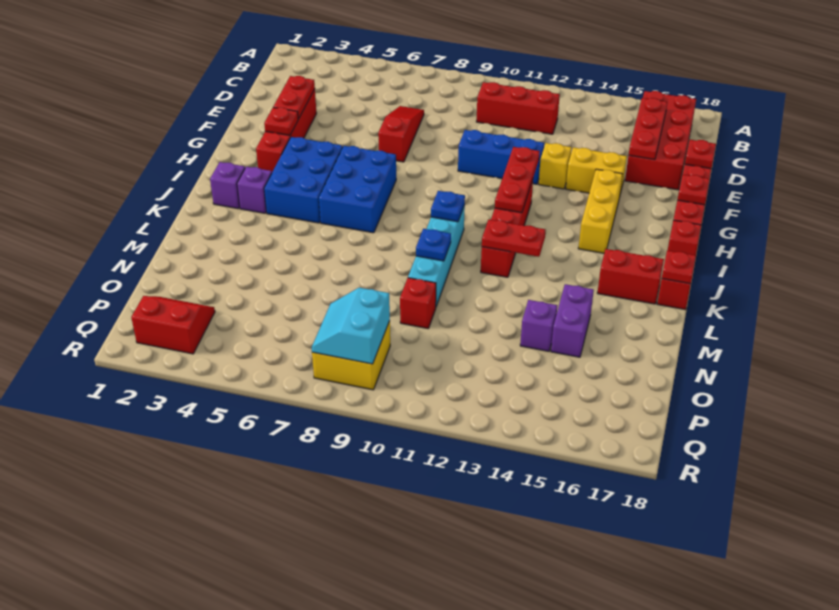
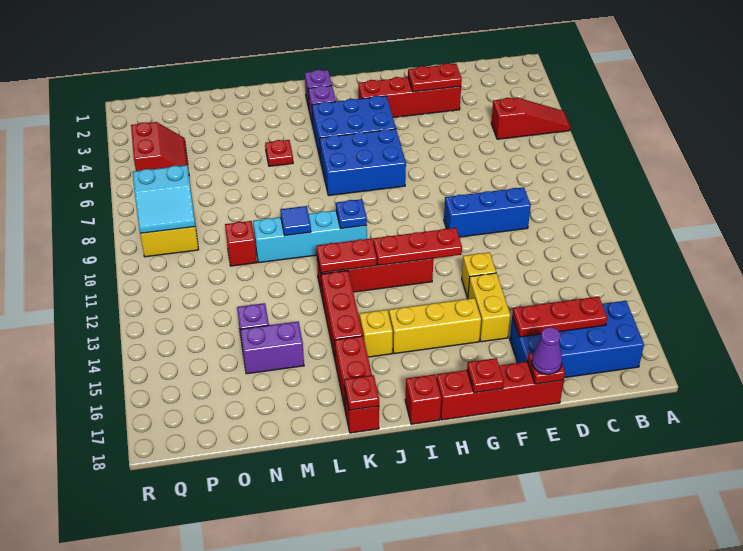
red 2x4 brick [625,91,696,190] -> blue 2x4 brick [510,301,644,378]
red 1x3 brick [476,82,560,134] -> red 1x3 brick moved to [321,271,363,358]
red 1x3 slope [378,106,424,162] -> red 1x3 slope moved to [491,98,570,139]
none -> purple 1x1 cone [532,327,562,374]
blue 1x3 brick [458,130,544,184] -> blue 1x3 brick turned to [444,187,531,237]
red 1x1 plate [264,107,298,135] -> red 1x1 plate moved to [265,140,293,166]
none -> yellow 1x1 brick [360,310,393,357]
red 1x2 plate [482,220,545,257] -> red 1x2 plate turned to [317,238,377,273]
blue 1x1 plate [416,229,451,261] -> blue 1x1 tile [280,206,311,236]
red 2x2 slope [131,296,215,354] -> red 2x2 slope moved to [131,122,189,173]
cyan 2x2 slope [312,288,390,364] -> cyan 2x2 slope turned to [133,165,195,234]

